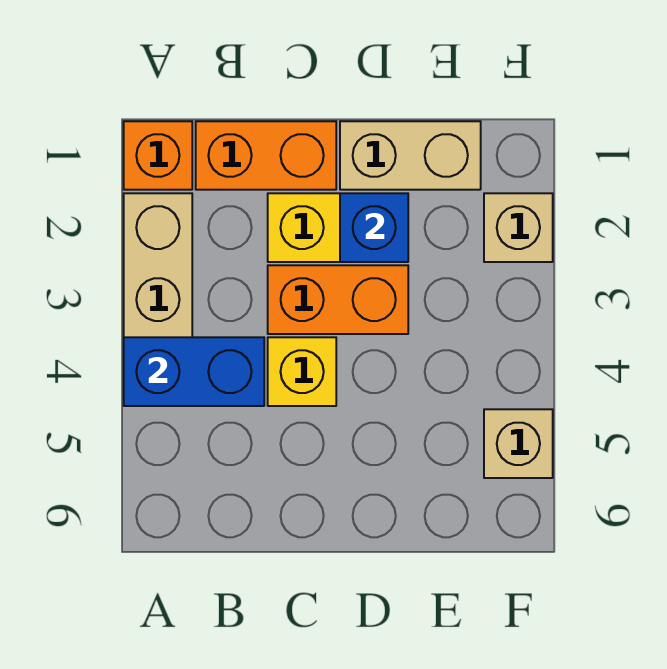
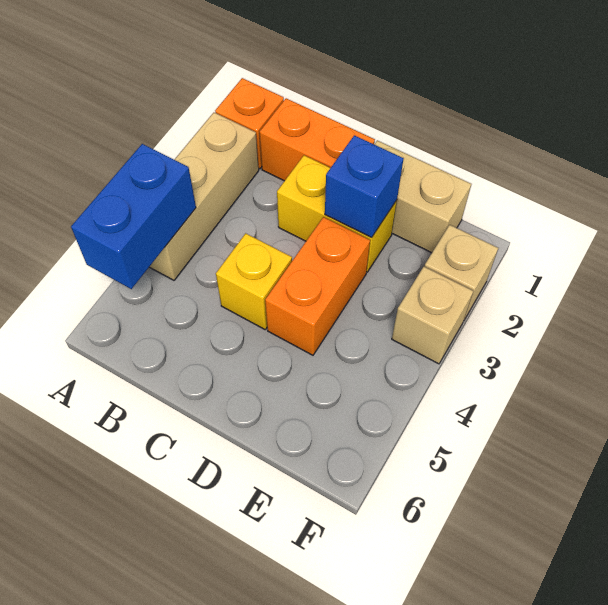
blue 1x2 brick [124,337,264,406] -> blue 1x2 brick turned to [71,144,196,289]
orange 1x2 brick [268,265,408,334] -> orange 1x2 brick turned to [265,217,370,355]
tan 1x1 brick [484,409,553,478] -> tan 1x1 brick moved to [392,267,473,364]

